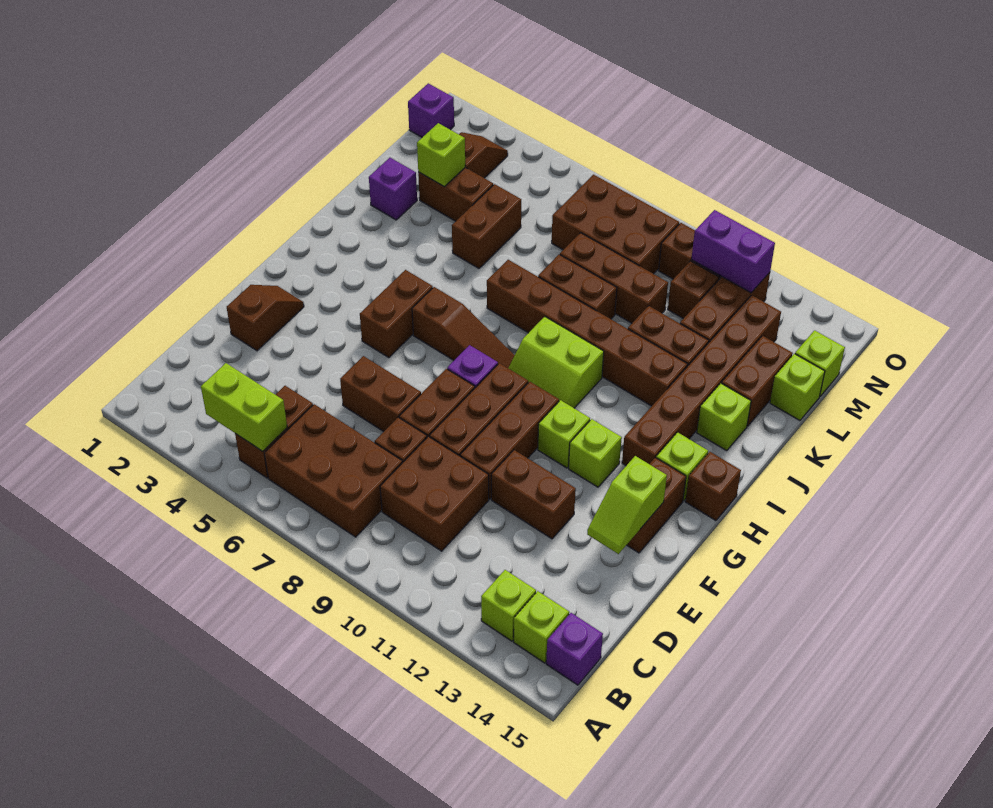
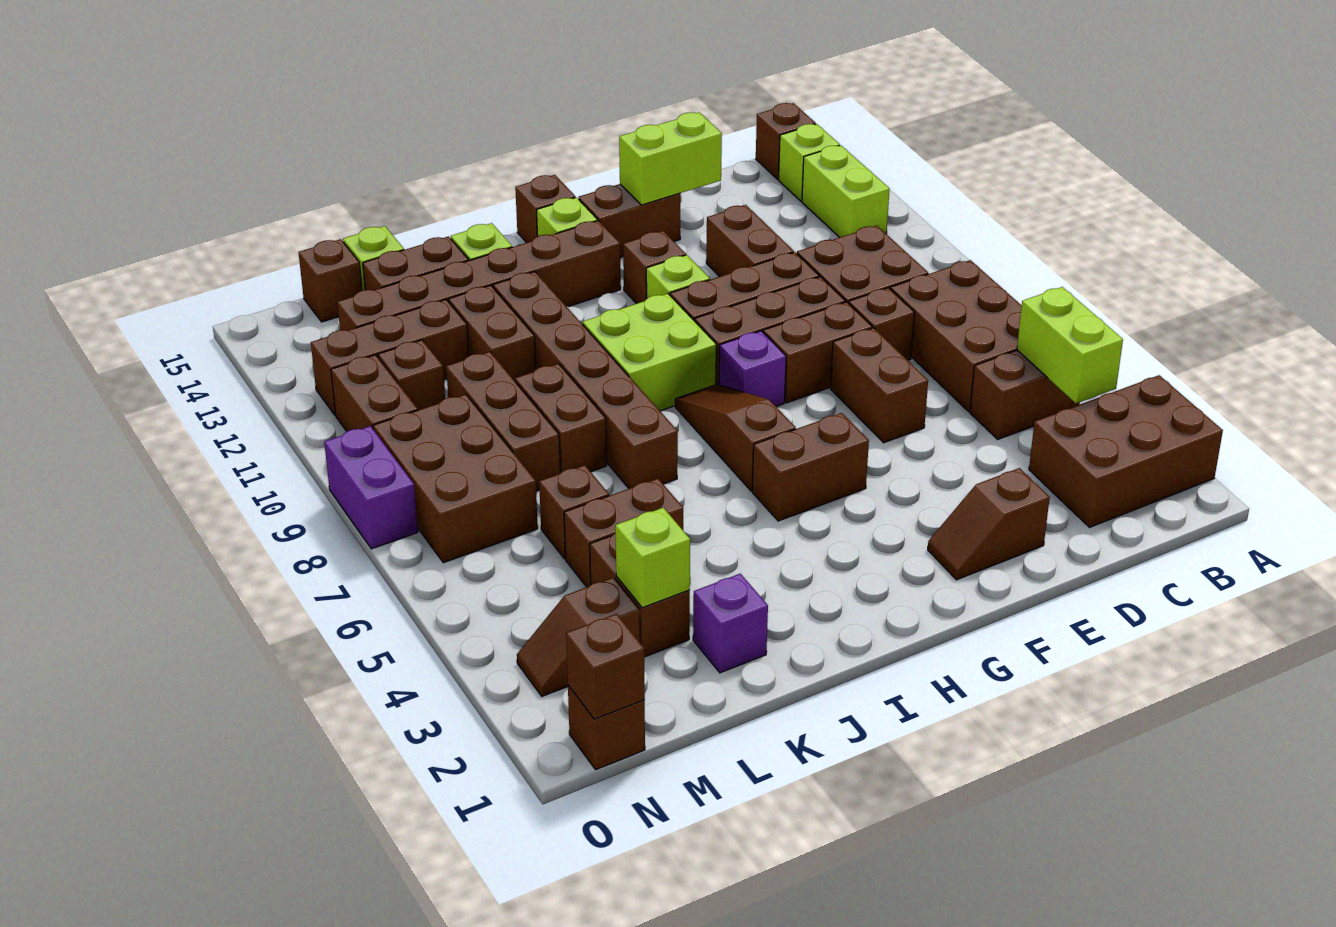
none -> brown 2x3 brick [1029,375,1223,527]
lime 1x1 brick [481,570,536,641] -> lime 1x2 brick [802,145,890,237]
purple 1x1 brick [546,613,603,685] -> brown 1x1 brick [756,103,816,179]
lime 1x2 slope [587,456,667,554] -> lime 1x2 brick [619,112,722,205]
lime 1x1 brick [569,419,622,487] -> brown 1x1 brick [623,231,686,304]
lime 2x2 slope [508,317,604,408] -> lime 2x2 brick [583,294,716,411]
none -> brown 1x1 brick [539,465,609,559]
lime 1x1 brick [795,330,845,396] -> brown 1x1 brick [298,239,362,322]
purple 1x1 brick [408,83,454,137] -> brown 1x1 brick [568,685,645,769]
none -> brown 1x1 brick [566,614,645,719]
purple 1x2 brick [691,210,775,293] -> purple 1x2 brick moved to [324,426,418,549]

